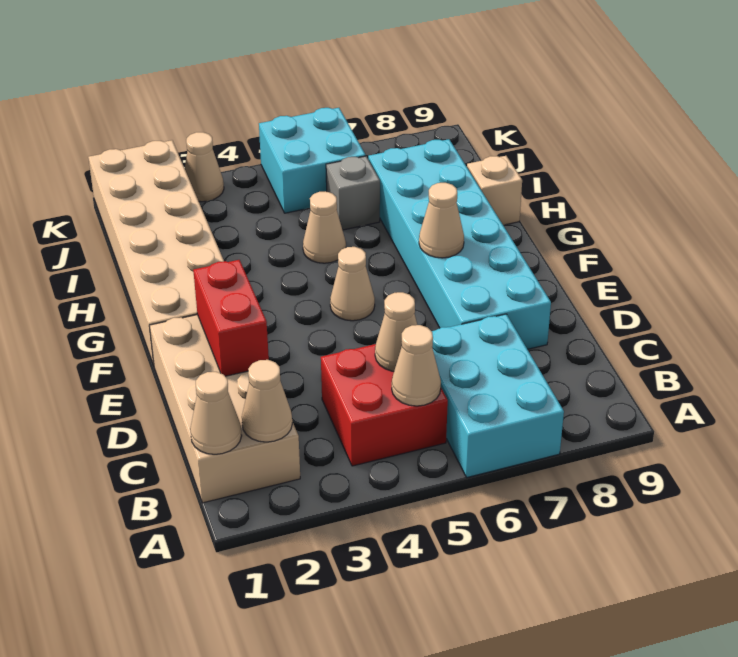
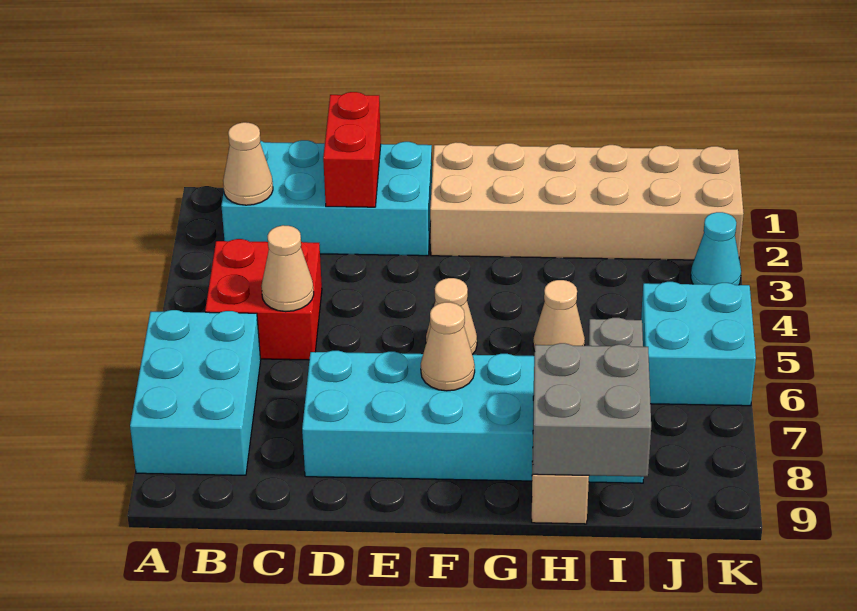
cyan 2x3 brick [432,314,564,477] -> cyan 2x3 brick turned to [130,310,261,475]
tan 2x4 brick [149,315,300,503] -> cyan 2x4 brick [221,140,432,256]
tan 1x1 cone [190,372,242,454] -> none
tan 1x1 cone [392,325,441,406] -> none
red 1x2 brick [193,260,269,376] -> red 1x2 brick turned to [323,92,381,207]
none -> grey 2x2 brick [533,343,651,477]
tan 1x1 cone [185,132,224,202] -> cyan 1x1 cone [691,212,741,285]

